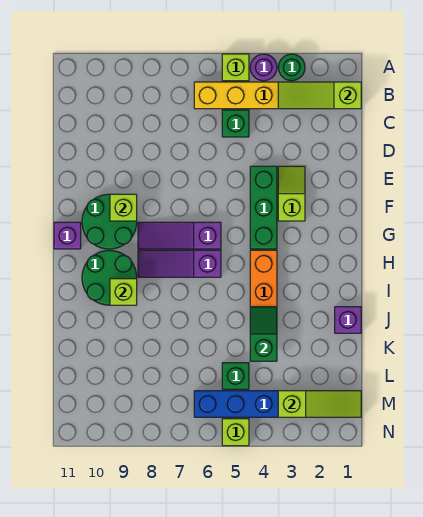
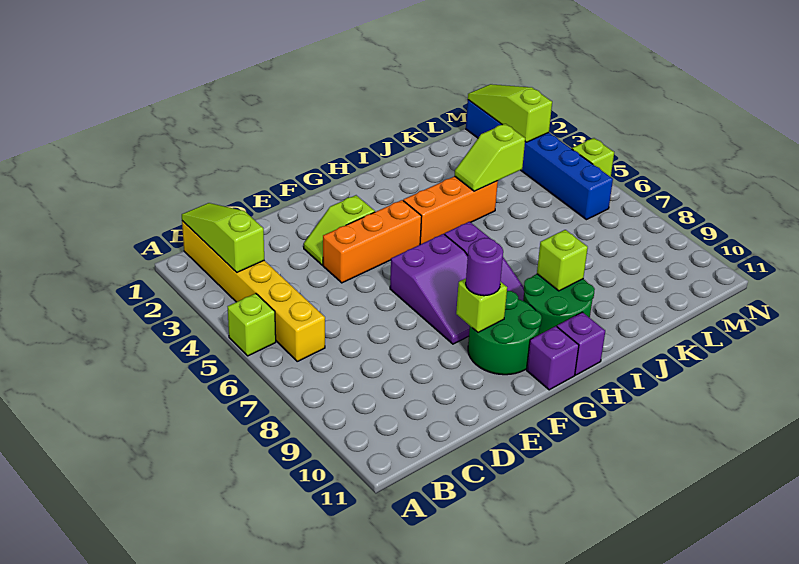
green 1x1 round brick [278,54,305,81] -> none
purple 1x1 round brick [250,54,277,81] -> purple 1x1 round brick moved to [466,238,503,296]
lime 1x3 slope [278,82,361,109] -> lime 1x3 slope turned to [182,203,264,272]
green 1x1 brick [222,110,249,137] -> none
green 1x3 brick [250,166,277,249] -> orange 1x3 brick [323,200,422,283]
purple 1x3 slope [138,222,221,249] -> purple 2x3 slope [390,234,470,344]
purple 1x1 brick [335,307,361,333] -> purple 1x1 brick moved to [557,312,605,375]
green 1x2 slope [250,307,277,361] -> lime 1x2 slope [455,124,525,191]
green 1x1 brick [222,363,249,389] -> none

